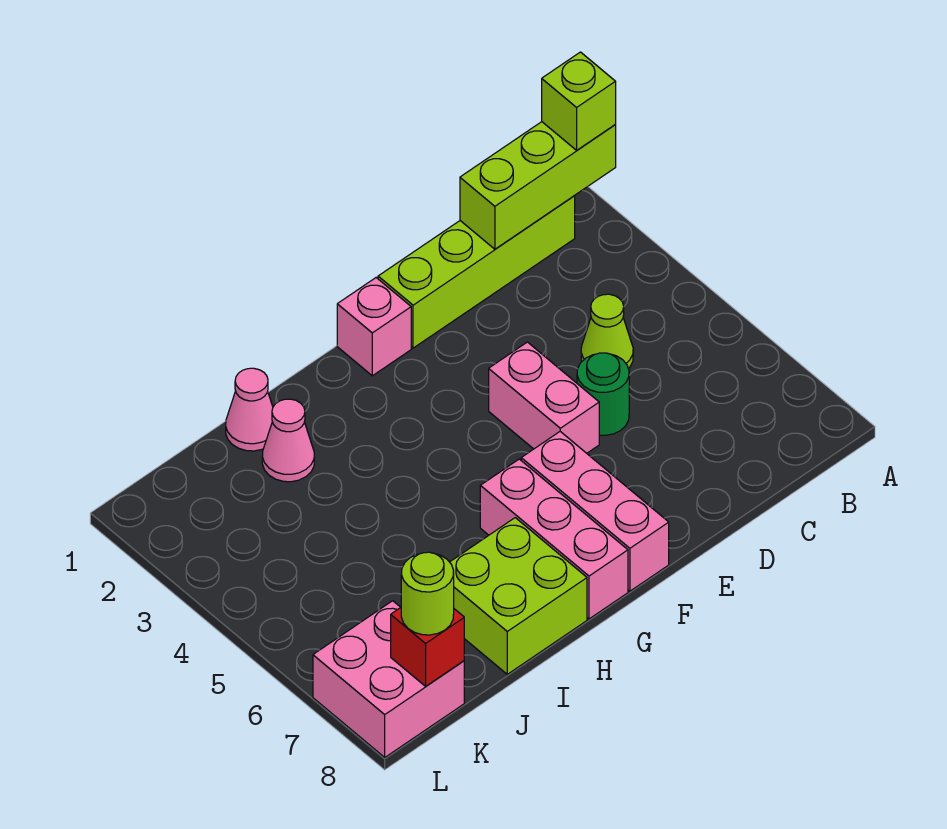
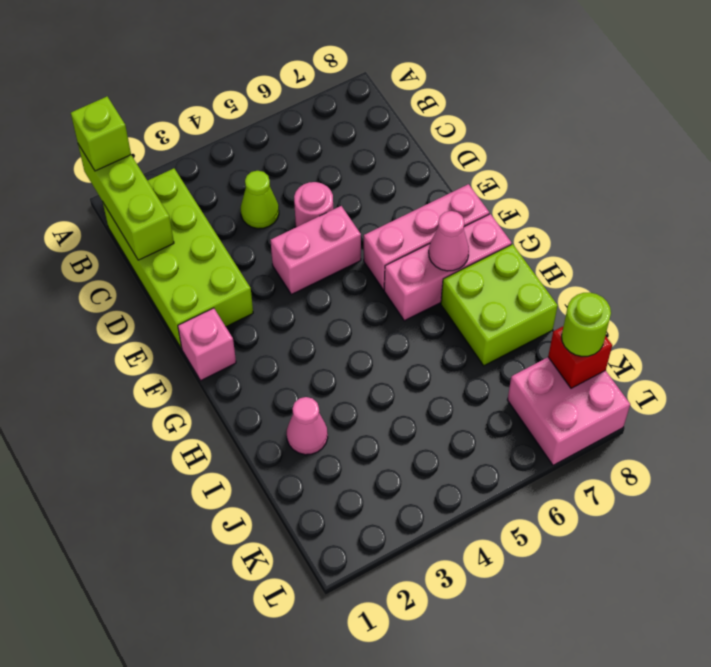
lime 1x4 brick [378,196,575,348] -> lime 2x4 brick [103,168,253,349]
green 1x1 round brick [577,353,629,435] -> pink 1x1 round brick [294,182,333,227]
pink 1x1 cone [226,368,273,451] -> pink 1x1 cone moved to [429,211,469,271]

